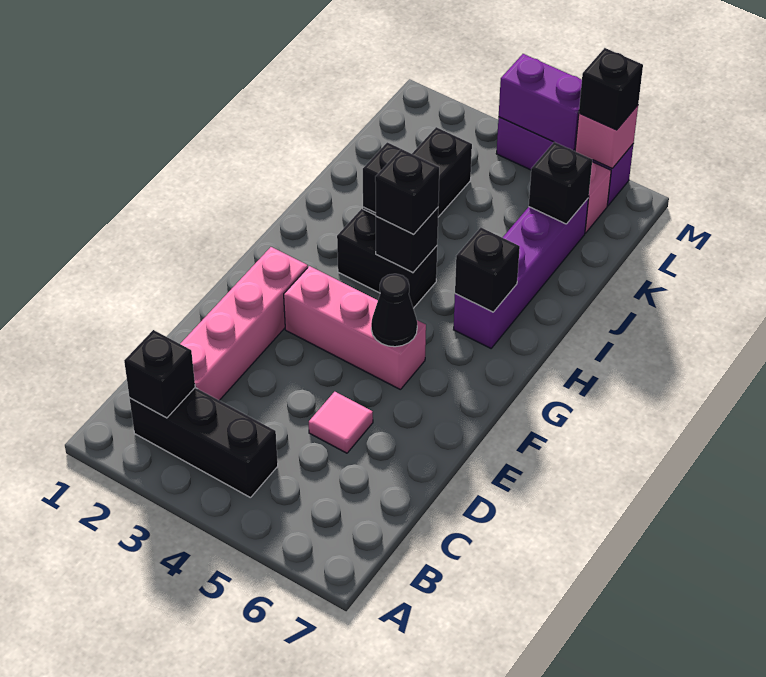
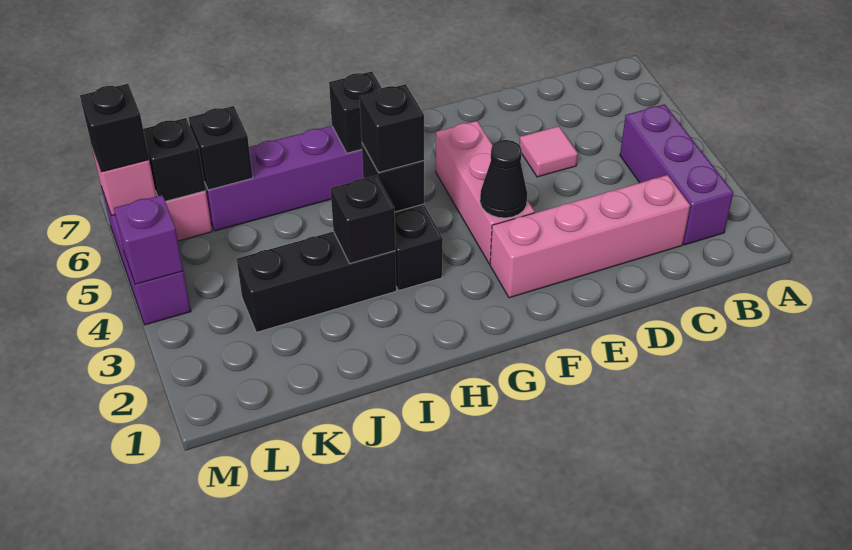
black 1x3 brick [130,388,278,498] -> purple 1x3 brick [620,104,733,245]
black 1x1 brick [124,330,195,418] -> black 1x1 brick moved to [143,118,206,202]
black 1x1 cone [371,274,417,347] -> black 1x1 cone moved to [480,140,527,218]
purple 1x2 brick [499,54,582,150] -> purple 1x1 brick [114,195,183,285]

